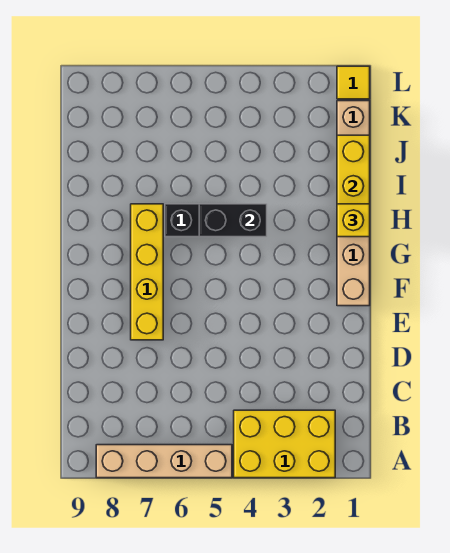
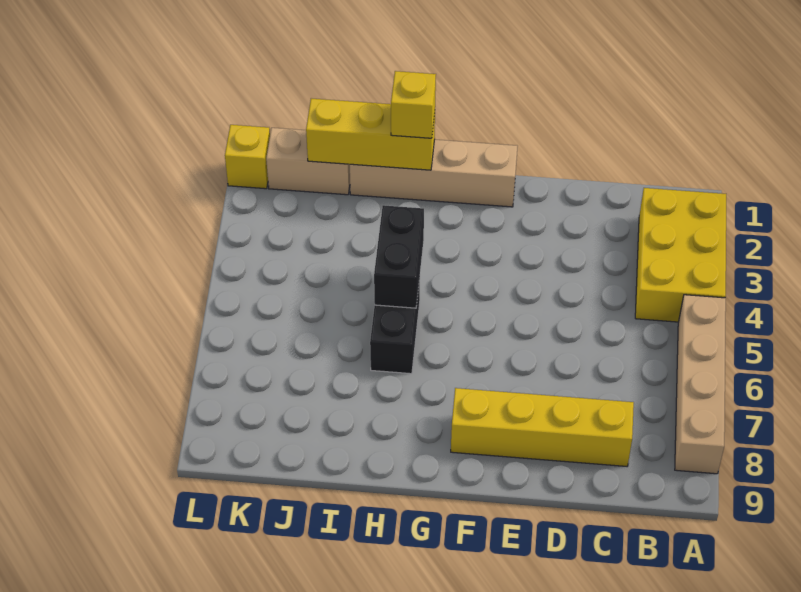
yellow 1x4 brick [131,204,163,340] -> yellow 1x4 brick moved to [451,388,634,466]
yellow 1x1 tile [337,66,370,99] -> yellow 1x1 brick [225,125,270,189]

